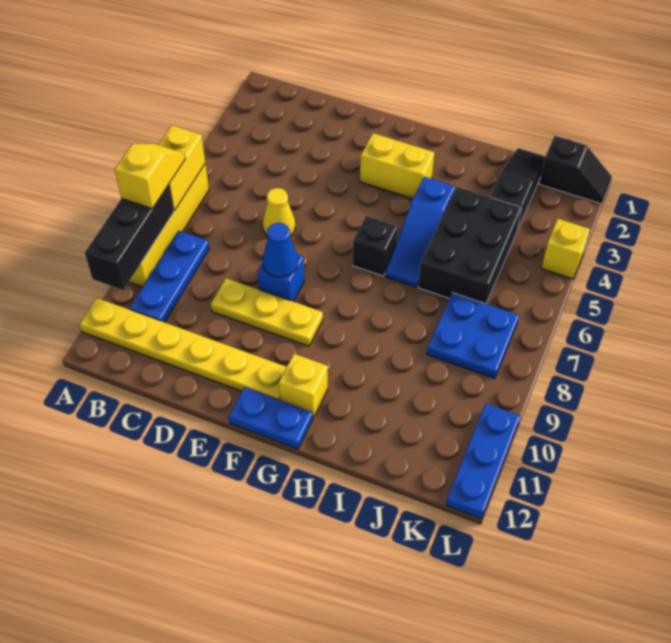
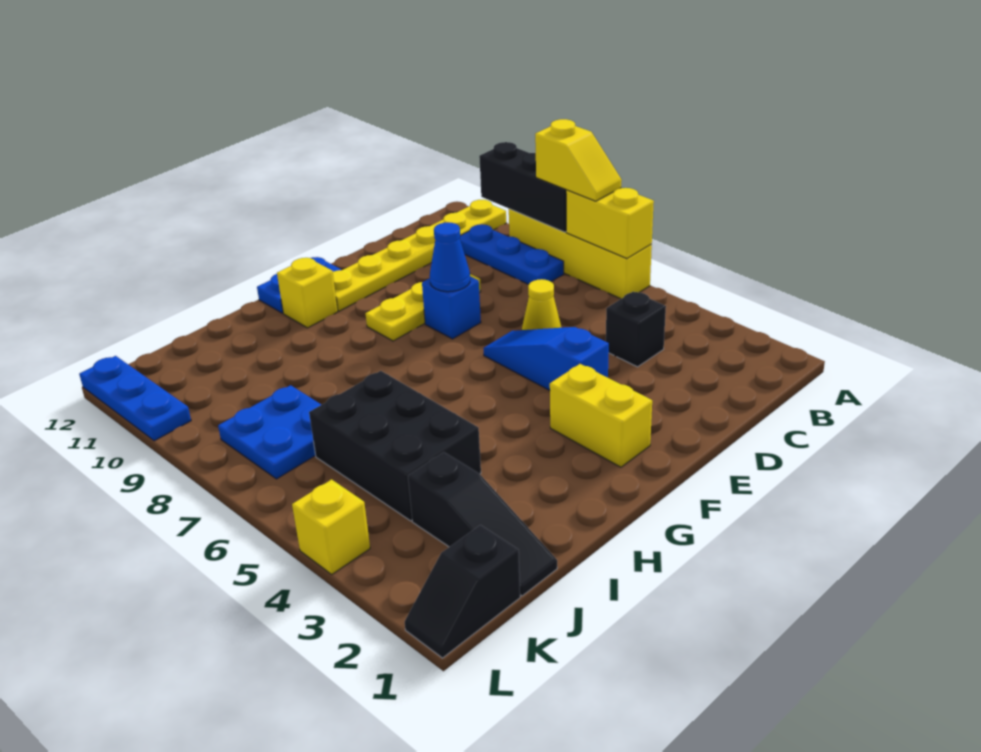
yellow 1x2 brick [360,133,434,199] -> yellow 1x2 brick turned to [550,364,652,467]
black 1x1 brick [353,216,398,276] -> black 1x1 brick moved to [606,292,666,367]
blue 1x3 slope [385,177,455,287] -> blue 1x3 slope moved to [483,327,609,391]

